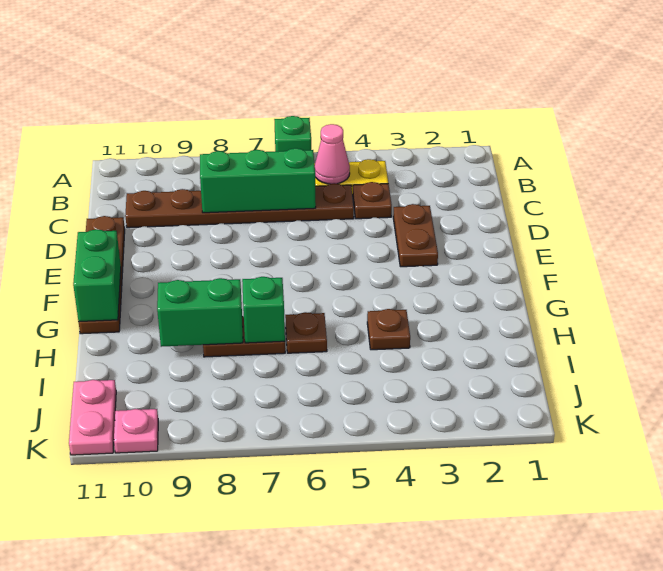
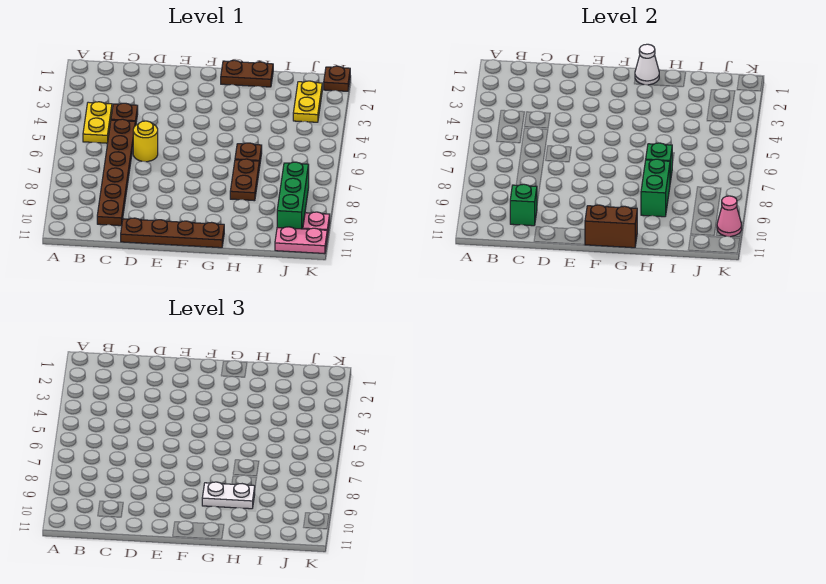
green 1x1 brick [274,116,311,151] -> green 1x1 brick moved to [510,184,537,226]
pink 1x1 cone [315,124,350,184] -> pink 1x1 cone moved to [717,196,742,237]
green 1x3 brick [200,148,316,213] -> green 1x3 brick moved to [277,162,309,229]
brown 1x2 plate [393,204,438,267] -> brown 1x2 plate moved to [221,60,273,87]
none -> yellow 1x1 round brick [133,121,158,162]
green 1x2 brick [73,229,121,322] -> brown 1x2 brick [585,205,637,248]
none -> white 1x1 cone [635,44,659,85]
none -> white 1x2 plate [202,482,255,509]
brown 1x1 plate [367,309,410,350] -> brown 1x1 plate moved to [324,66,350,91]
none -> yellow 1x2 plate [293,81,322,122]

